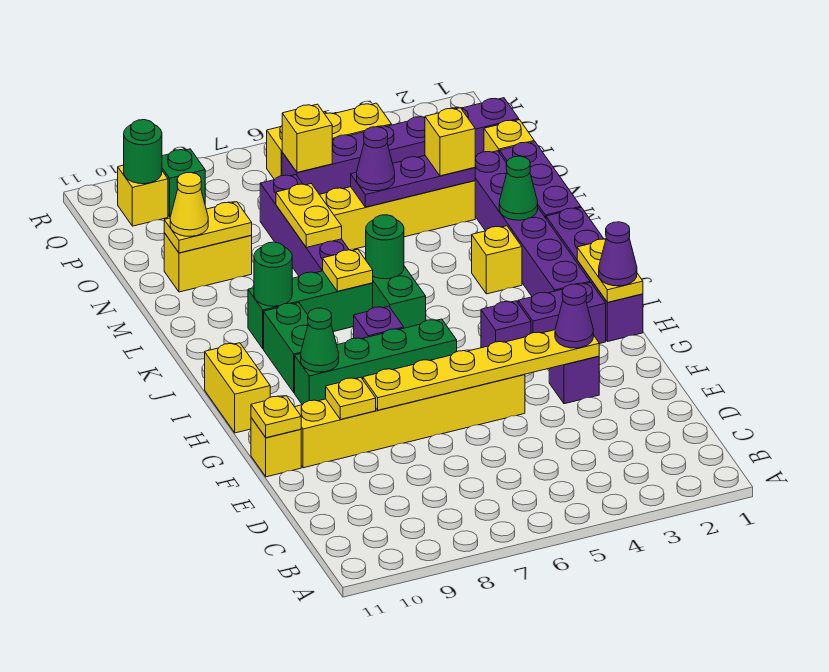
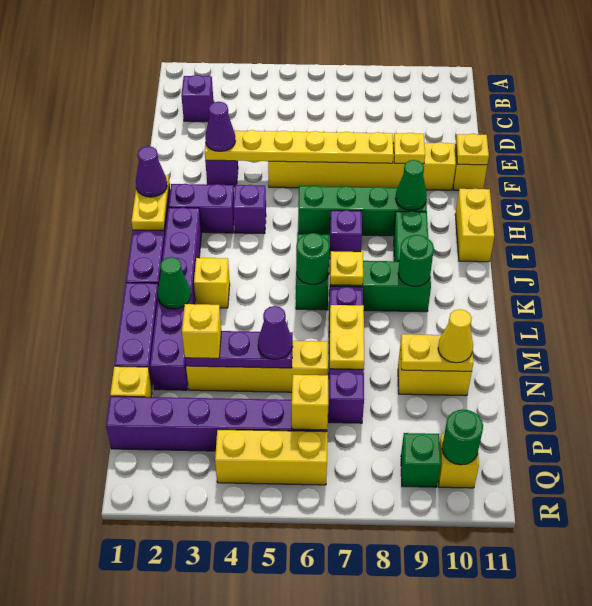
none -> purple 1x1 brick [181,75,214,122]

